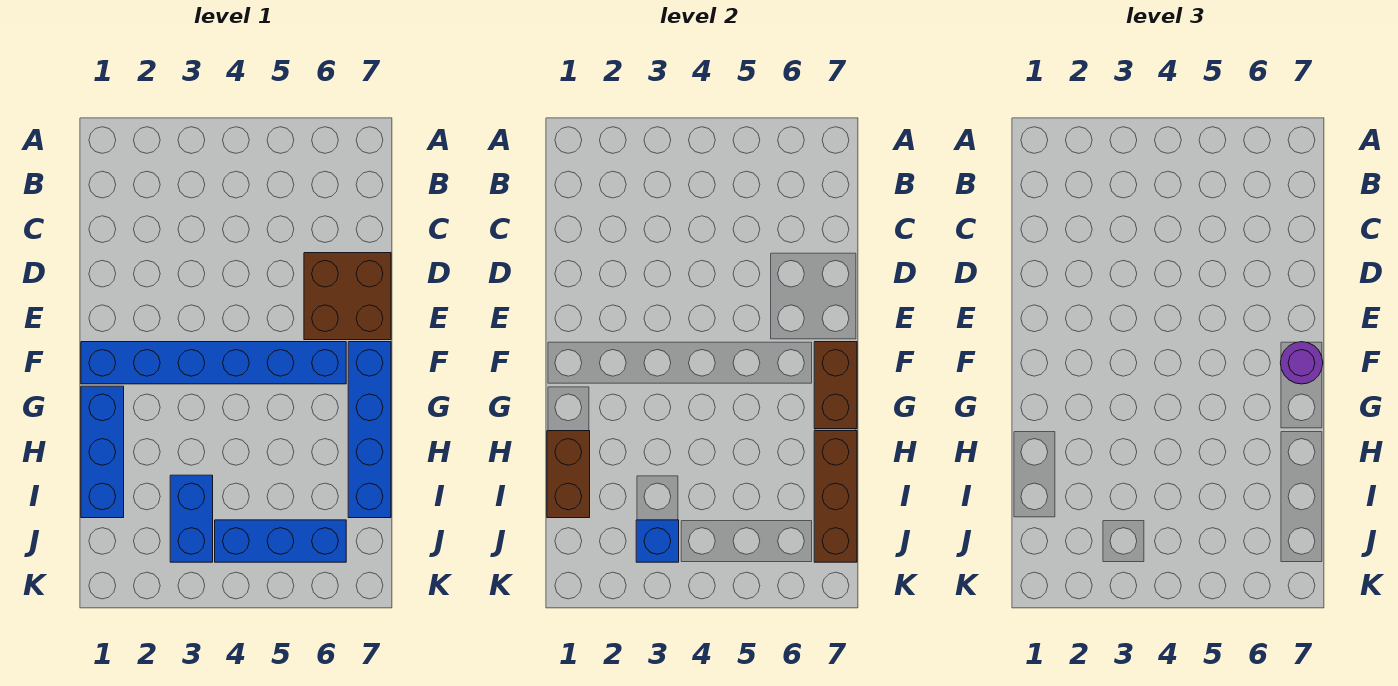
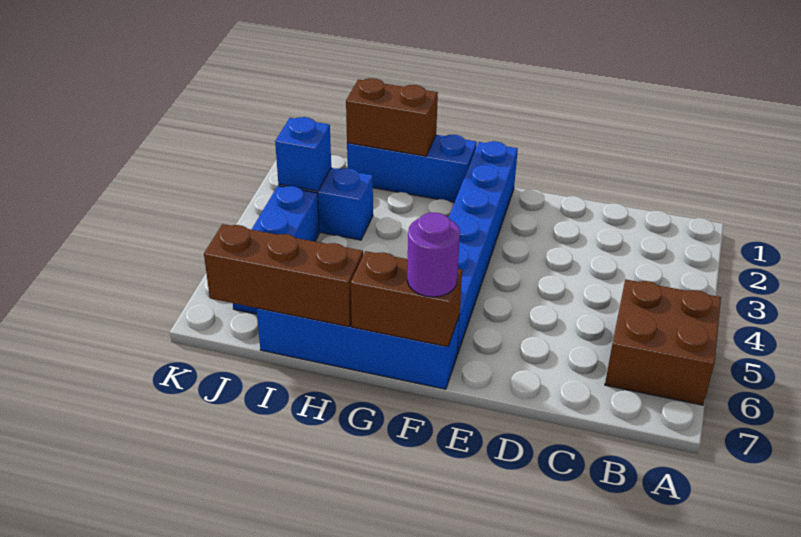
brown 2x2 brick [304,253,391,340] -> brown 2x2 brick moved to [605,279,721,405]

